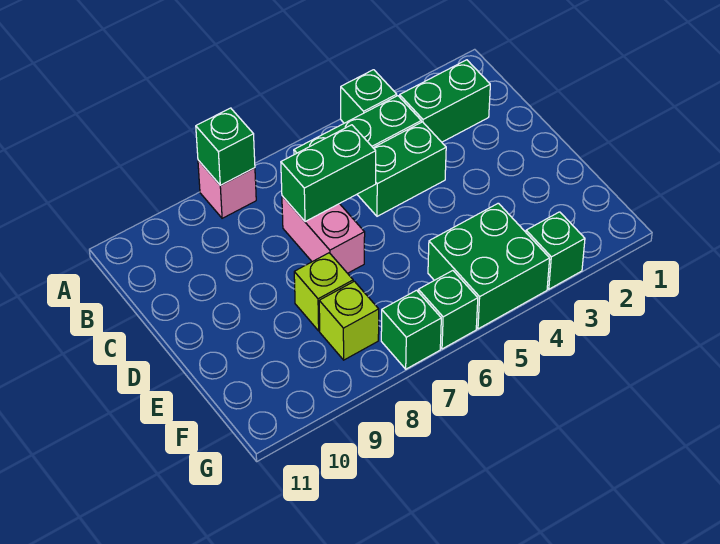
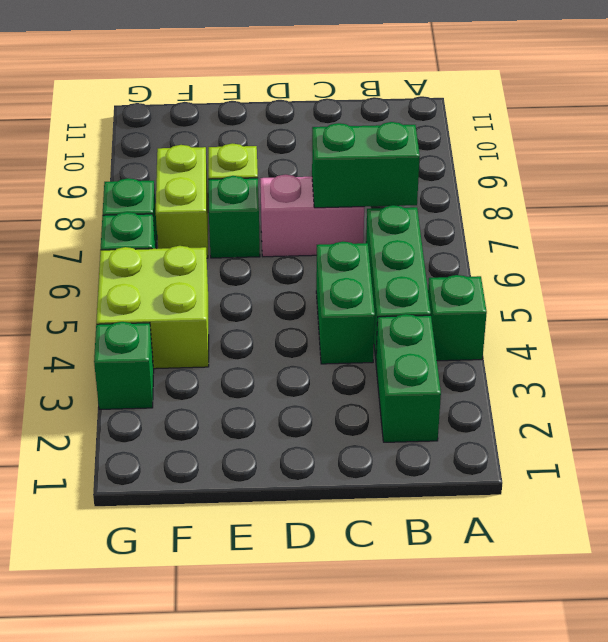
pink 1x1 brick [198,160,256,218] -> none
green 1x1 brick [196,108,255,185] -> green 1x1 brick moved to [208,176,260,258]
green 1x2 brick [281,125,376,222] -> green 1x2 brick turned to [312,122,420,208]
green 2x2 brick [428,203,550,329] -> lime 2x2 brick [96,246,209,369]
lime 1x1 brick [319,281,379,360] -> lime 1x2 brick [156,145,208,258]

